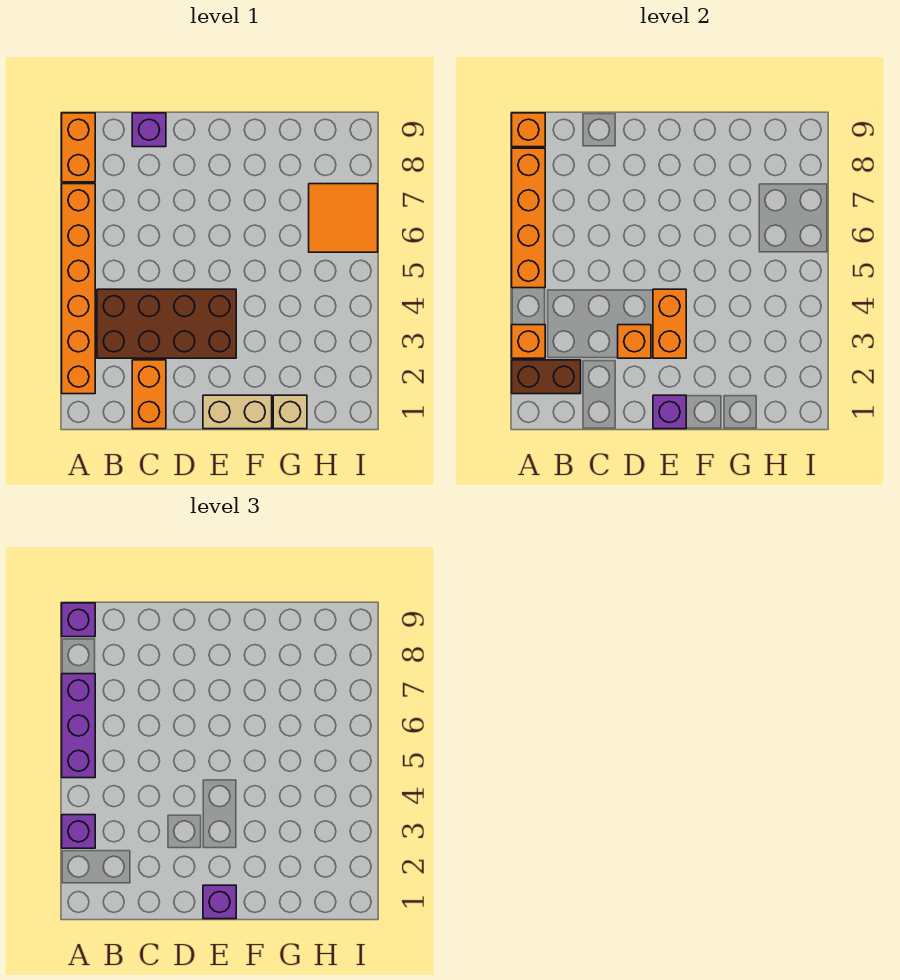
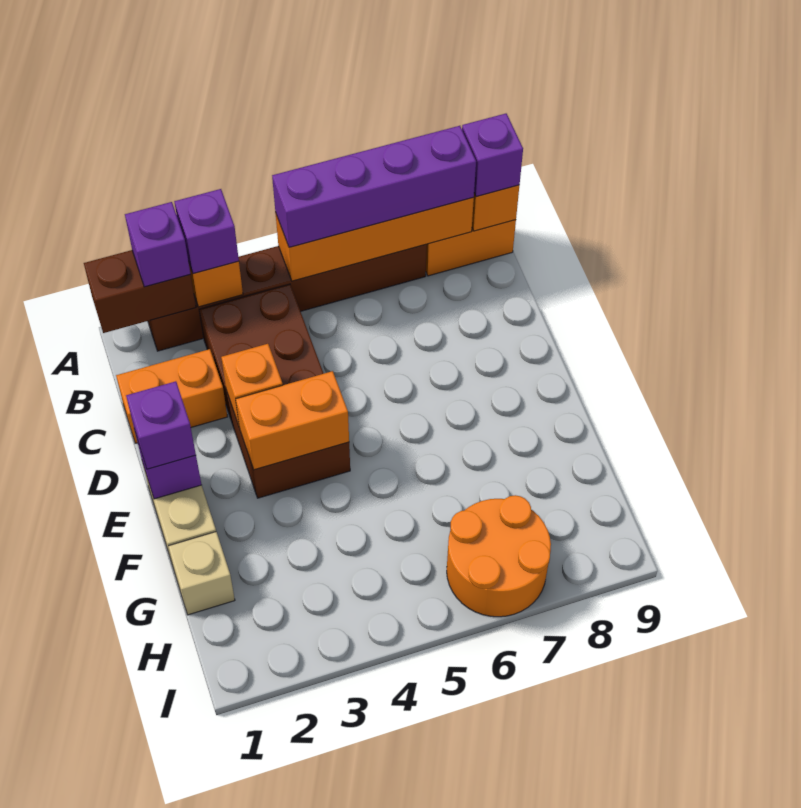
orange 1x6 brick [62,184,95,394] -> brown 1x6 brick [148,245,427,351]
brown 1x2 brick [512,360,581,394] -> brown 1x2 brick turned to [84,250,196,333]
purple 1x3 brick [62,674,95,778] -> purple 1x4 brick [272,126,476,247]
purple 1x1 brick [132,113,166,147] -> purple 1x1 brick moved to [125,202,190,287]
orange 2x2 tile [309,184,378,252] -> orange 2x2 round brick [447,495,551,617]

